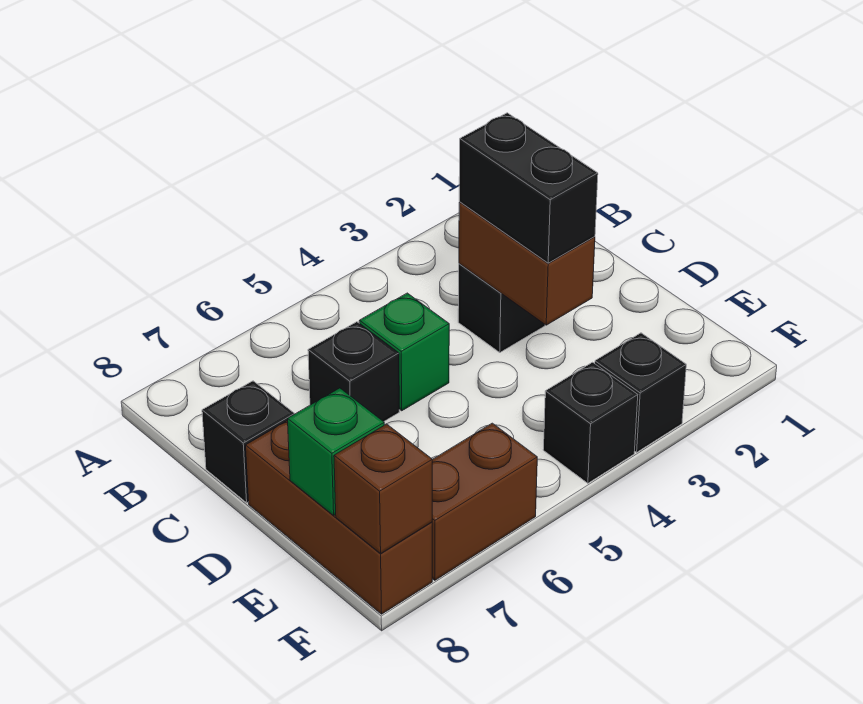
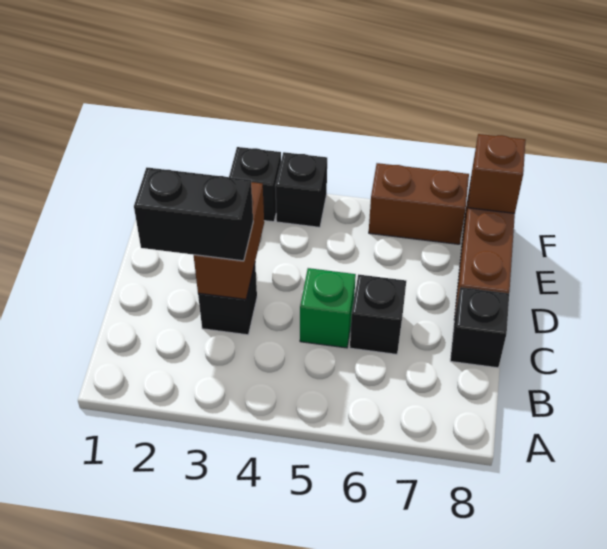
black 1x2 brick [459,113,598,263] -> black 1x2 brick turned to [134,168,253,261]
green 1x1 brick [288,388,384,515] -> none

